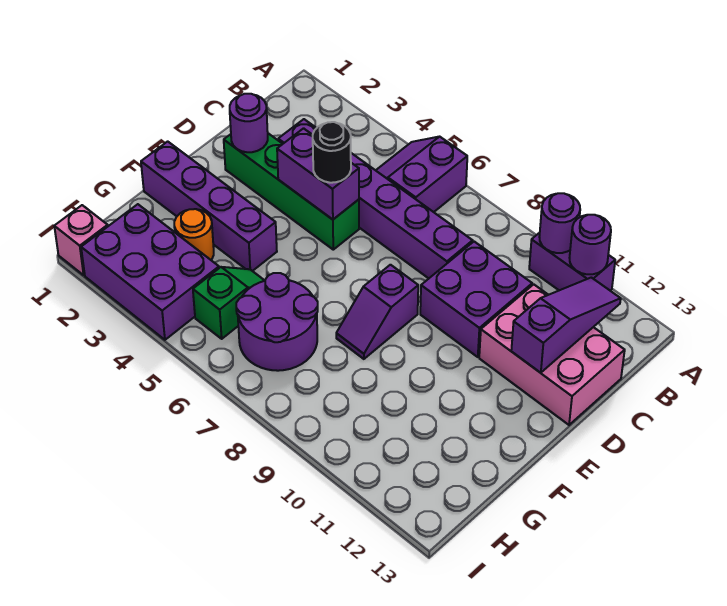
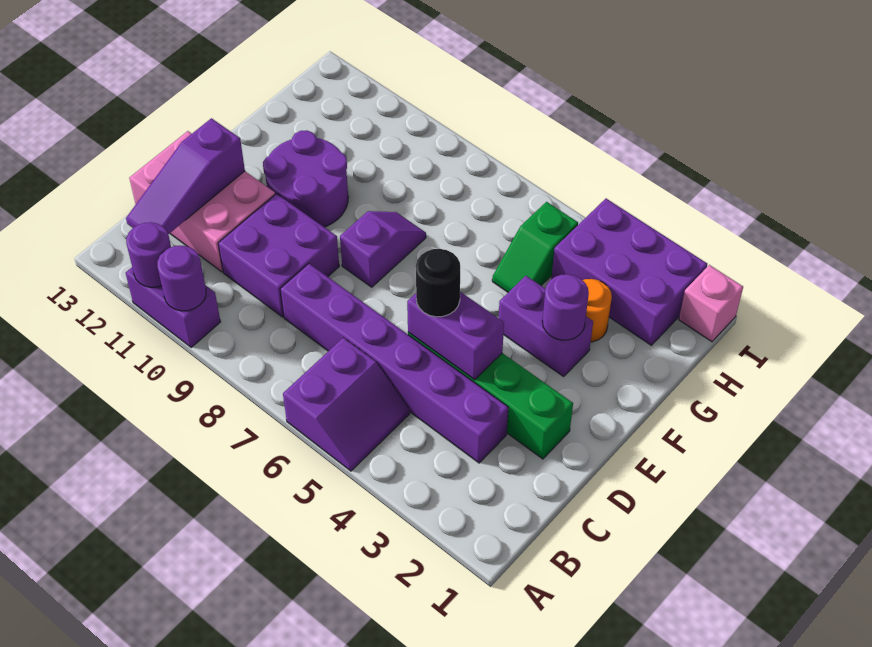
purple 1x1 round brick [230,94,268,152] -> purple 1x1 round brick moved to [542,274,589,340]
purple 1x4 brick [141,141,277,271] -> purple 1x2 brick [499,276,593,376]
purple 2x2 round brick [236,273,318,371] -> purple 2x2 round brick moved to [263,130,348,227]

